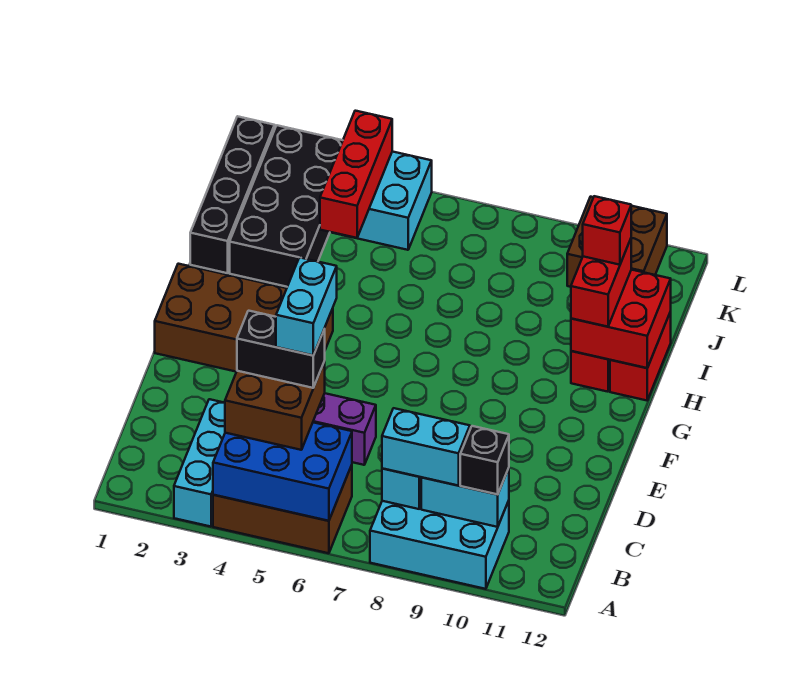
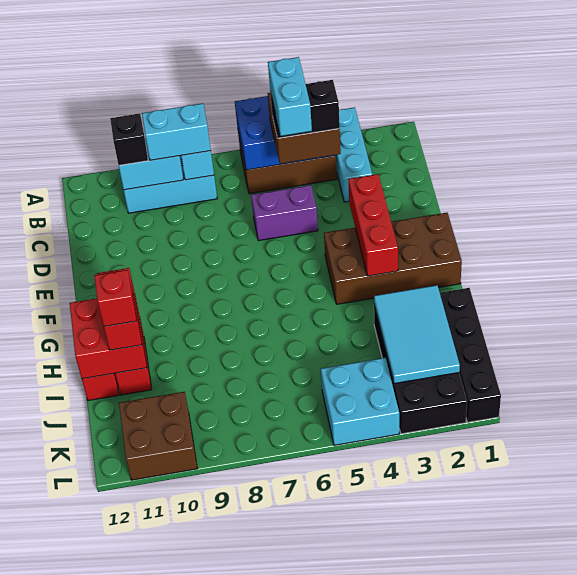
none -> cyan 2x3 tile [374,285,460,384]
red 1x3 brick [320,111,392,238] -> red 1x3 brick moved to [348,174,398,276]

